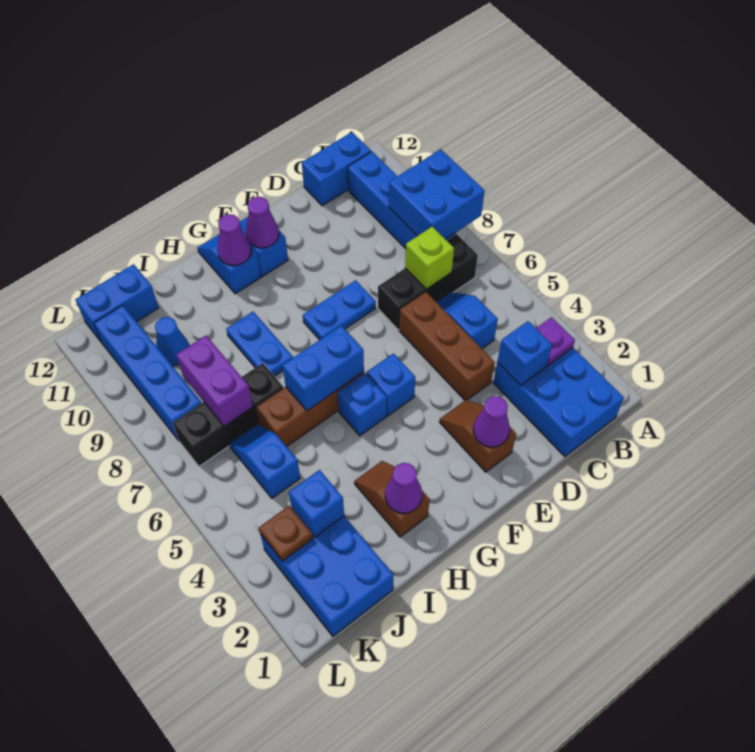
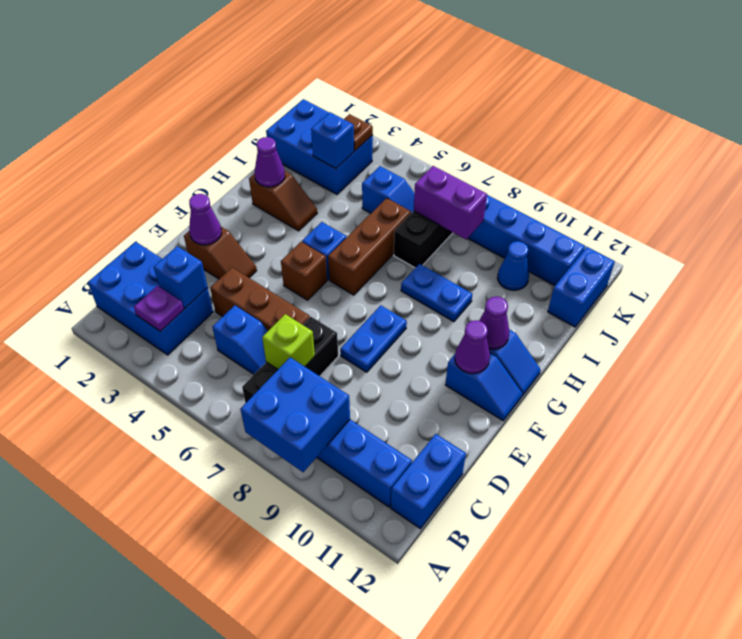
blue 1x1 brick [366,353,415,416] -> brown 1x1 brick [281,242,327,300]
blue 1x2 brick [283,326,364,411] -> none

